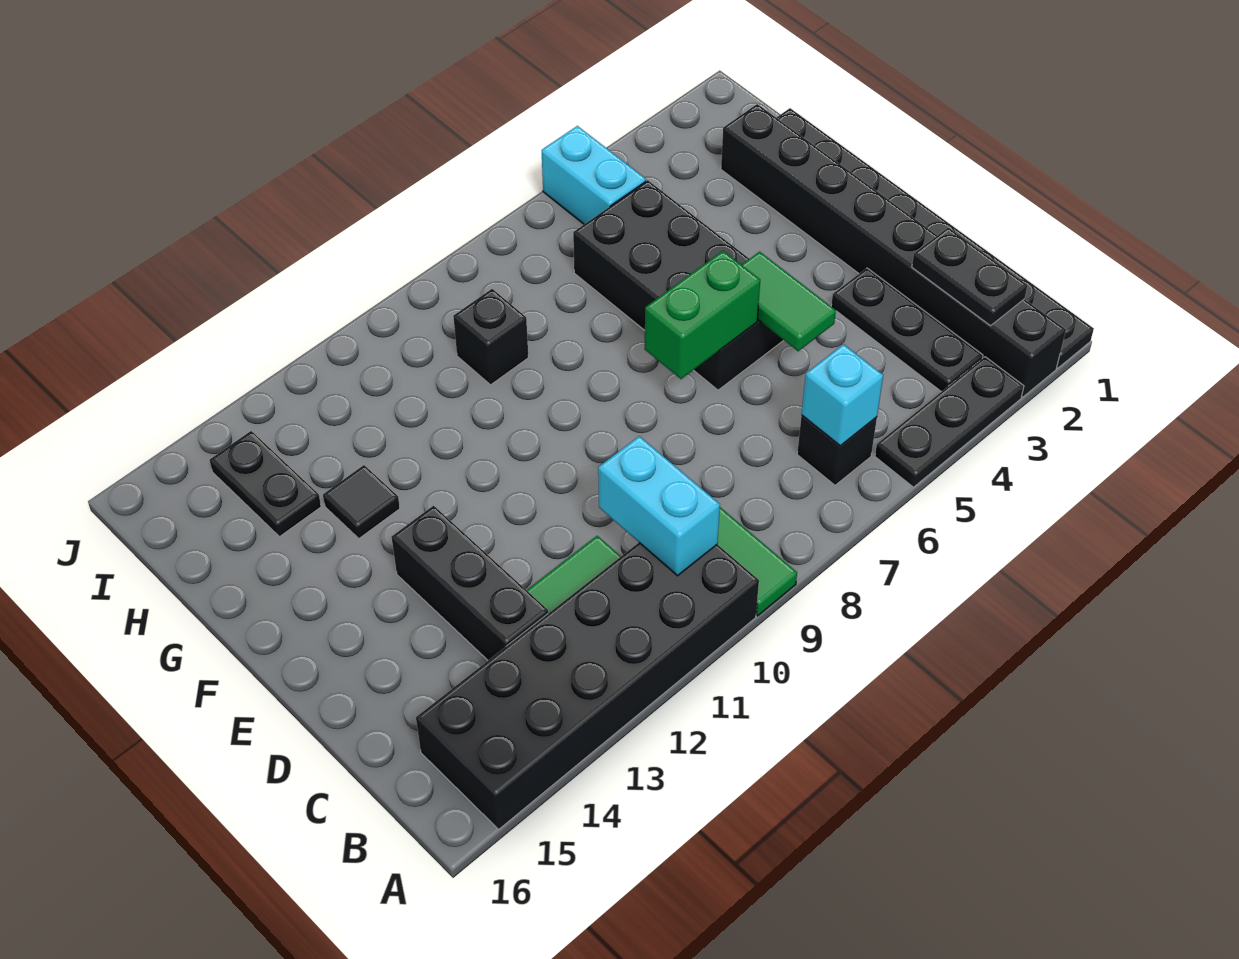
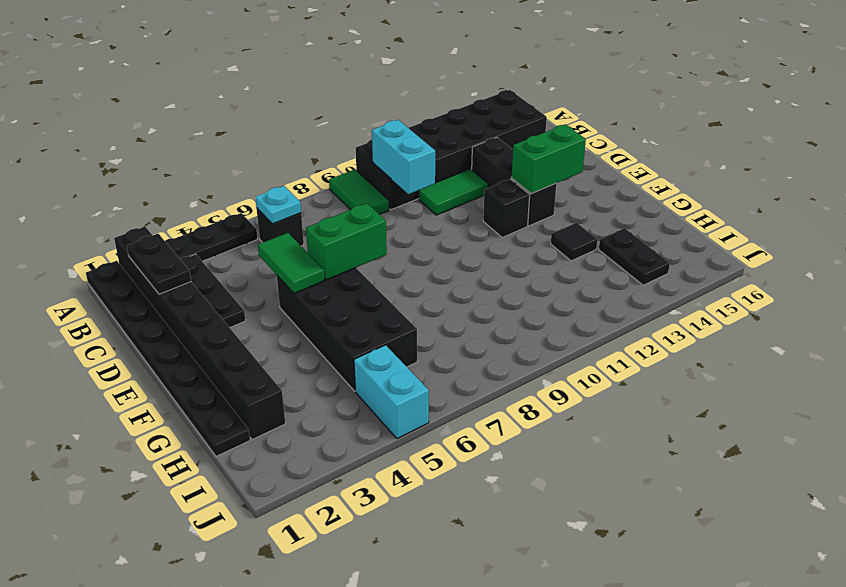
cyan 1x1 brick [801,344,883,446] -> cyan 1x1 plate [255,186,301,224]
none -> green 1x2 brick [512,124,586,194]
black 1x1 brick [453,289,528,385] -> black 1x1 brick moved to [483,179,530,237]

